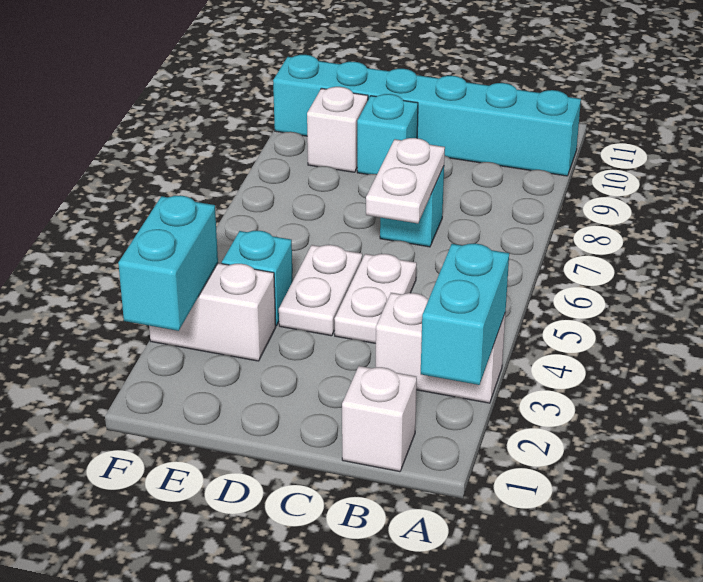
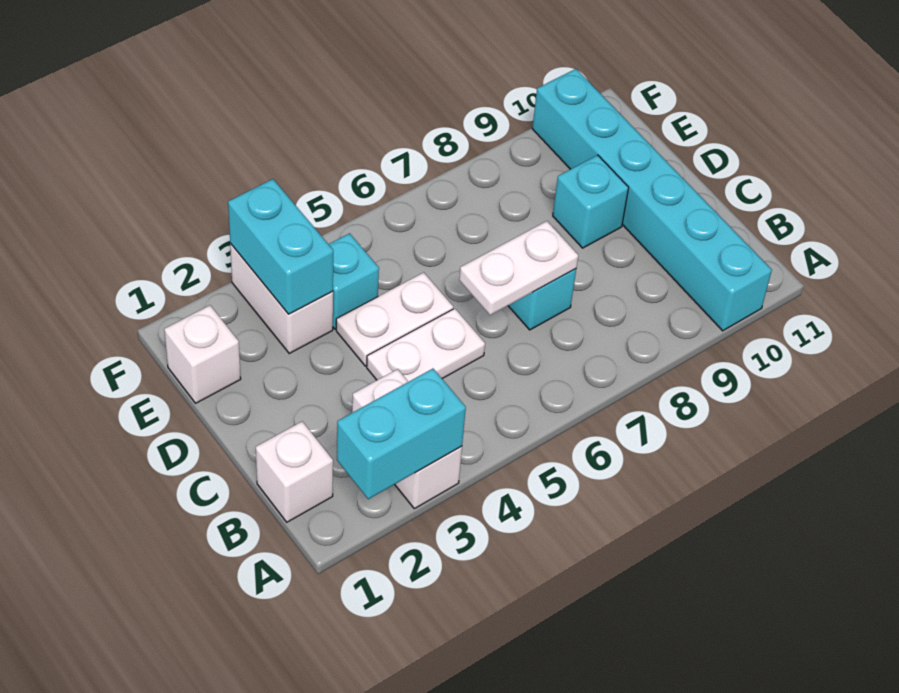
white 1x1 brick [307,87,368,172] -> white 1x1 brick moved to [164,305,241,403]
cyan 1x2 brick [118,195,218,331] -> cyan 1x2 brick turned to [228,179,333,314]

